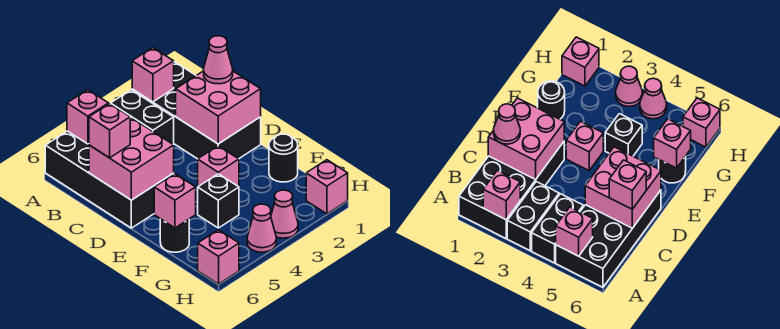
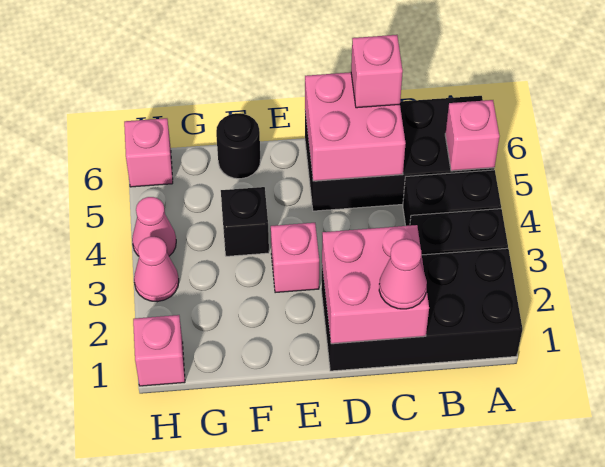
pink 1x1 brick [132,48,174,102] -> none
black 1x1 round brick [269,134,298,182] -> none
pink 1x1 brick [154,174,196,228] -> none

